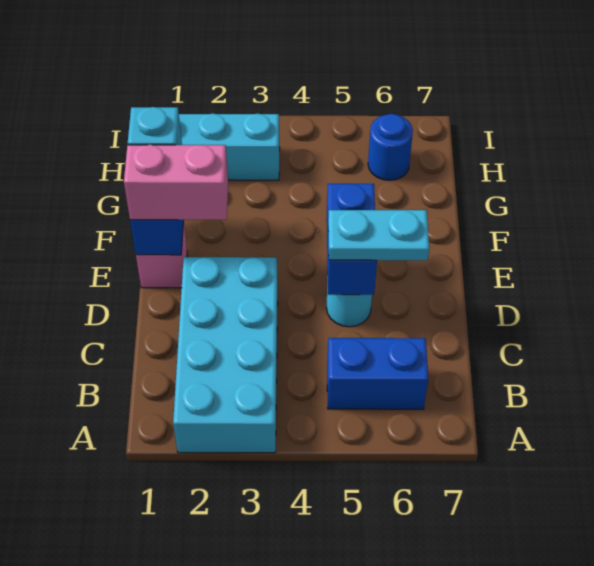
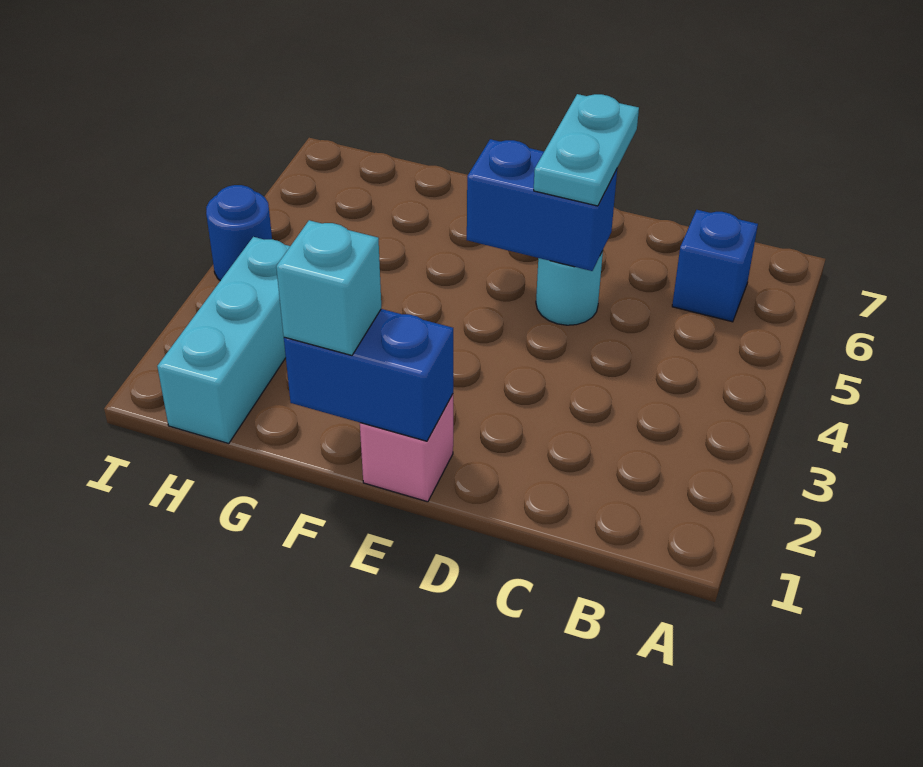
cyan 2x4 brick [173,257,278,453] -> none
blue 1x2 brick [327,338,428,409] -> blue 1x1 brick [672,210,758,322]
pink 1x2 brick [124,145,228,220] -> none
blue 1x1 round brick [368,114,413,180] -> blue 1x1 round brick moved to [206,185,272,281]

